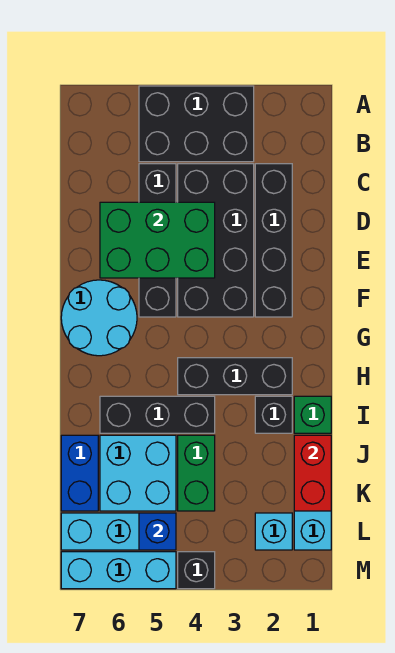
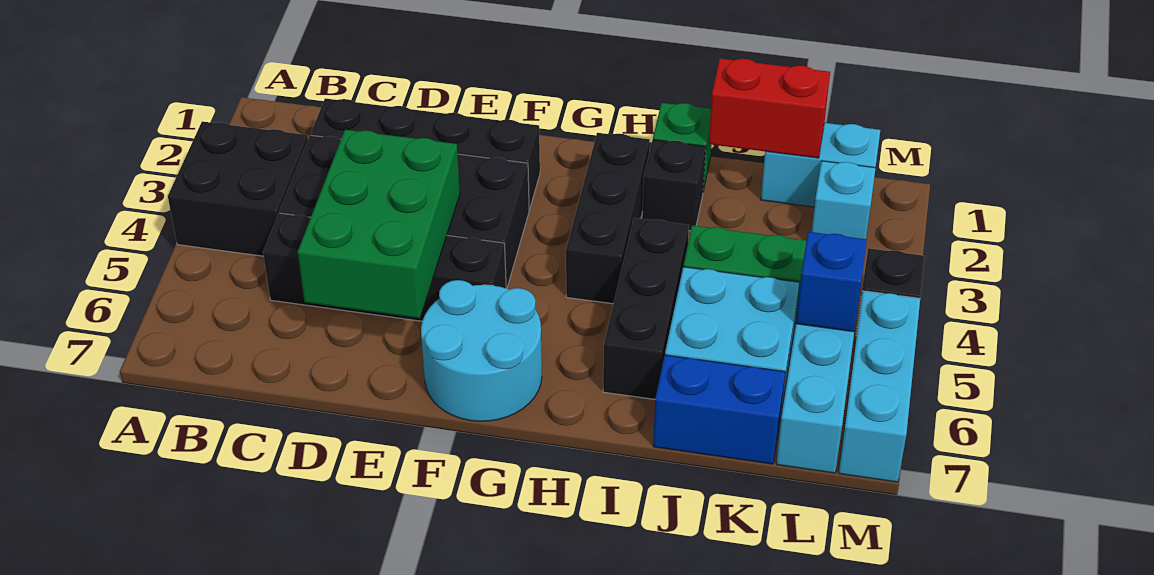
black 2x3 brick [139,86,254,162] -> black 2x2 brick [168,121,308,256]

